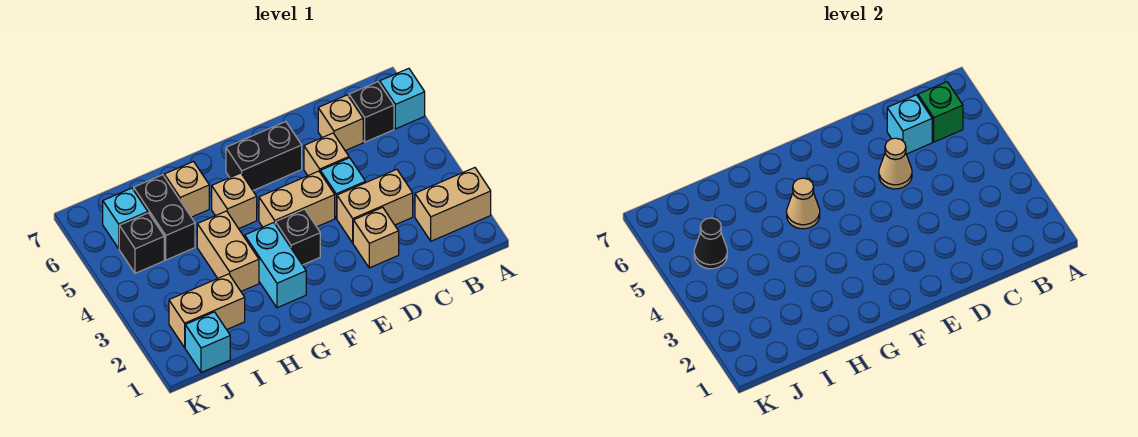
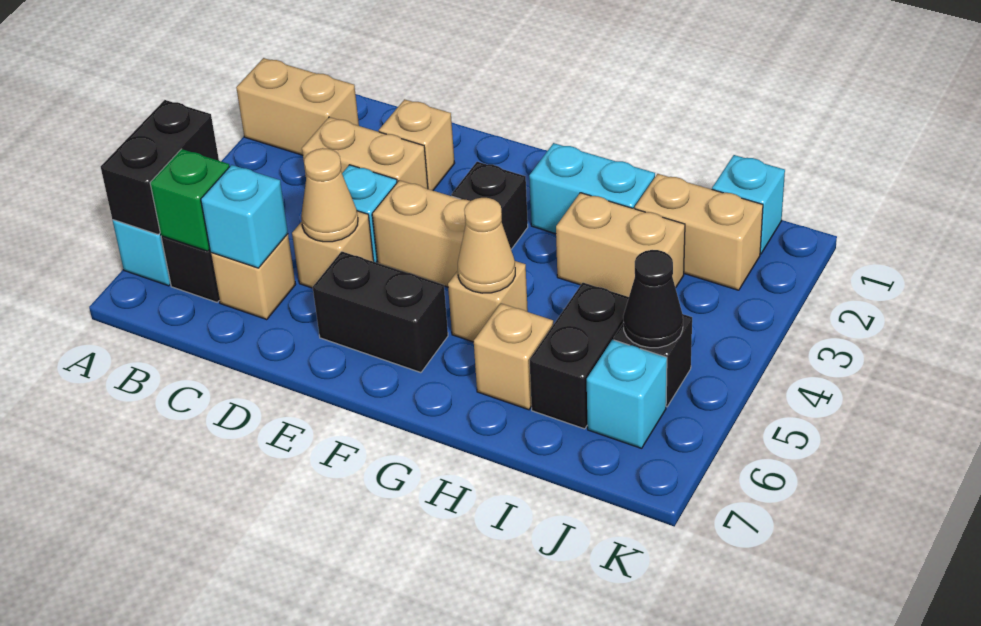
none -> black 1x2 brick [101,100,219,234]
cyan 1x2 brick [245,223,306,308] -> cyan 1x2 brick turned to [529,143,655,234]
tan 1x2 brick [197,211,259,291] -> tan 1x2 brick turned to [556,193,685,297]

